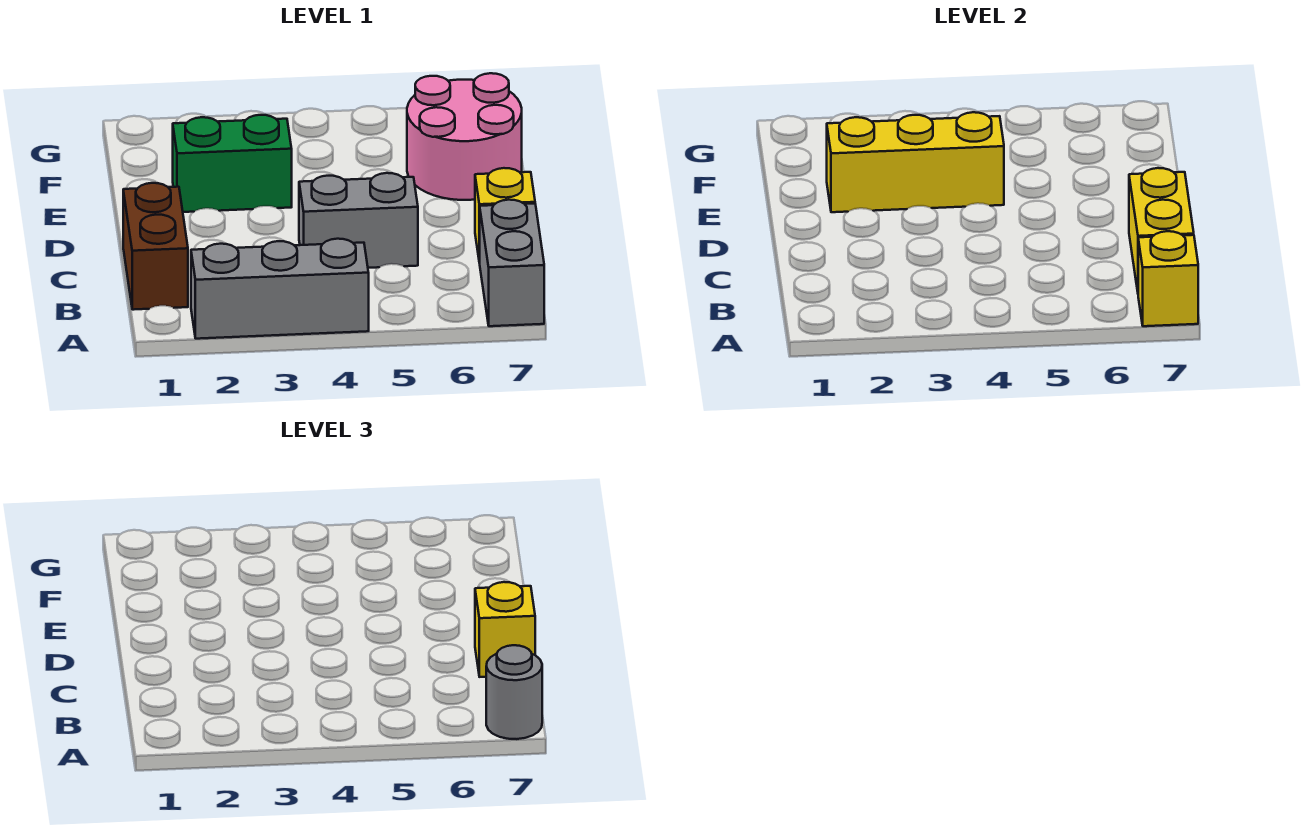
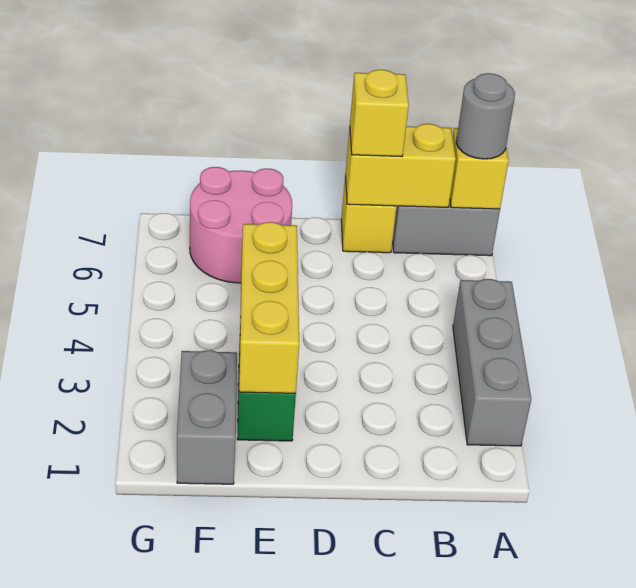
brown 1x2 brick [123,183,188,310] -> none
grey 1x2 brick [299,173,418,268] -> grey 1x2 brick moved to [177,350,237,484]

